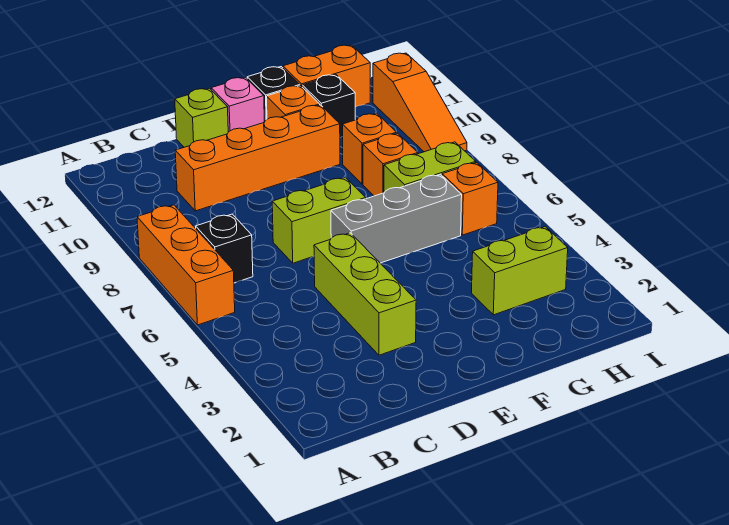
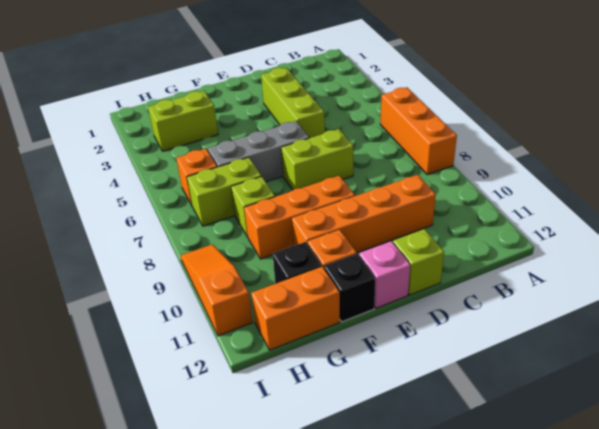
black 1x1 brick [196,214,253,283] -> none
orange 1x1 brick [363,133,418,196] -> lime 1x1 brick [231,176,275,237]
orange 1x1 brick [342,113,397,184] -> orange 1x3 brick [244,176,355,259]

